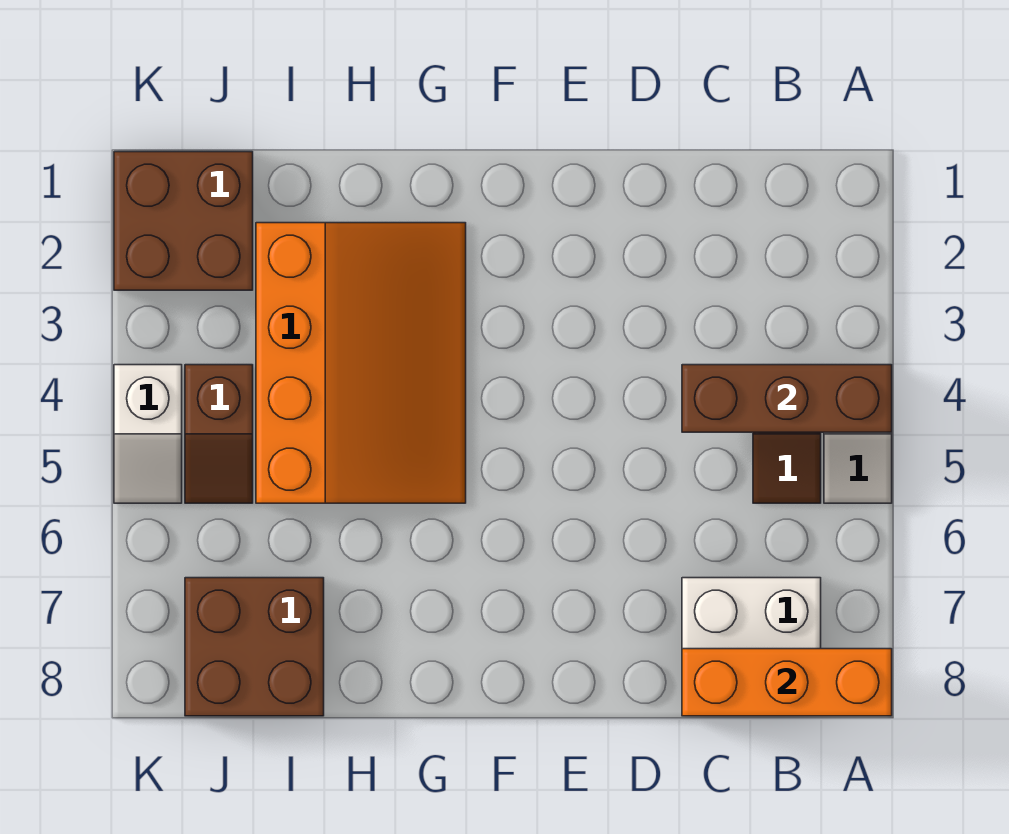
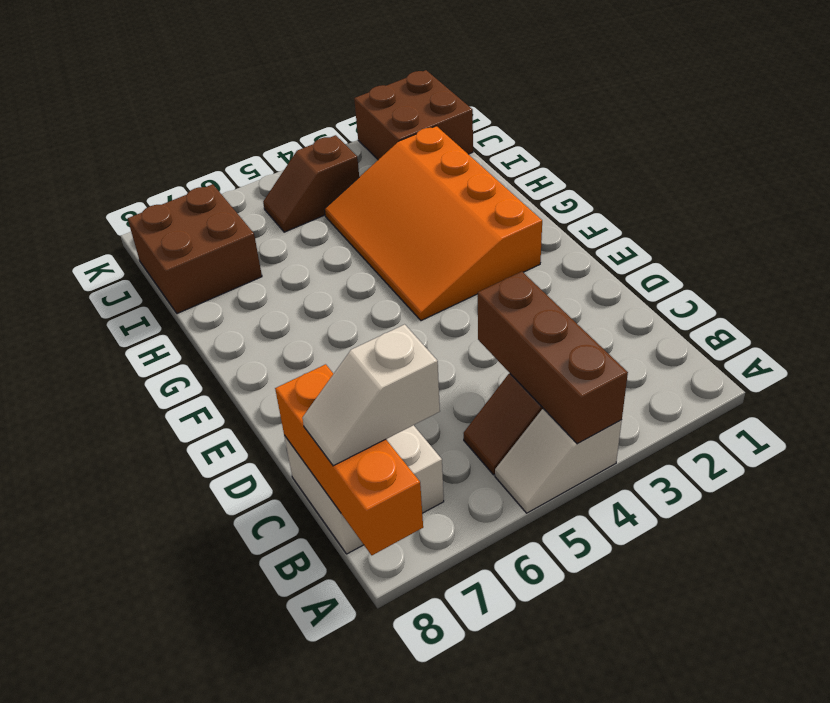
orange 3x4 slope [256,223,466,503] -> orange 3x4 slope turned to [324,126,542,321]
white 1x2 slope [114,365,182,503] -> white 1x2 slope moved to [302,324,440,466]

